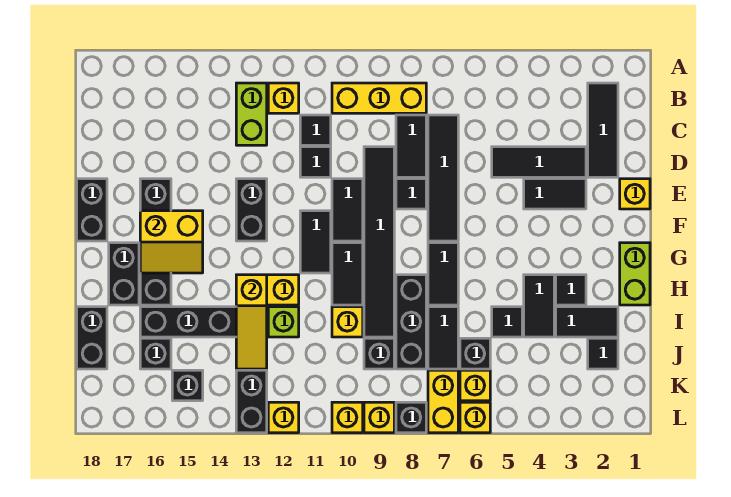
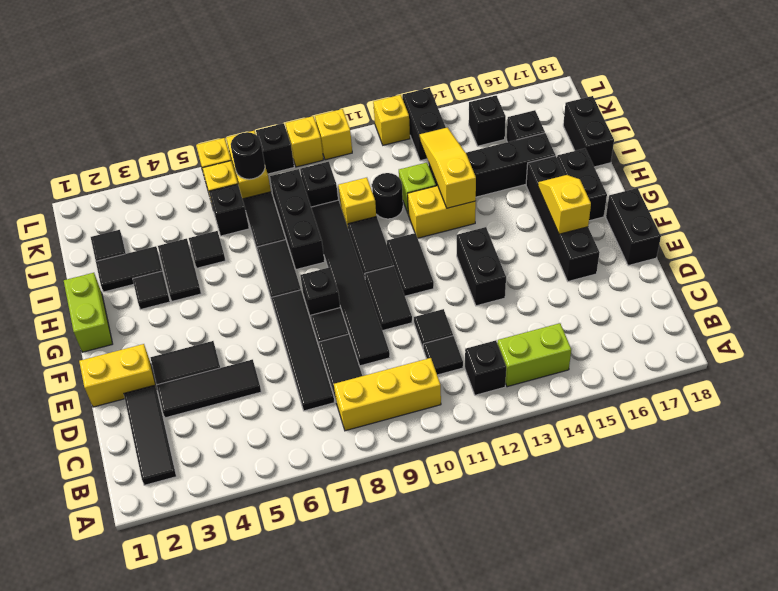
yellow 1x1 brick [268,83,299,113] -> black 1x1 brick [465,340,506,395]
lime 1x2 brick [236,83,267,145] -> lime 1x2 brick turned to [497,323,571,387]
yellow 1x1 brick [620,179,650,209] -> yellow 1x2 brick [79,344,156,407]
none -> black 1x1 brick [300,267,340,319]
yellow 2x2 slope [140,211,203,273] -> yellow 1x2 slope [538,175,591,234]
none -> black 1x1 round brick [372,173,403,219]
none -> black 1x1 round brick [231,132,265,179]

